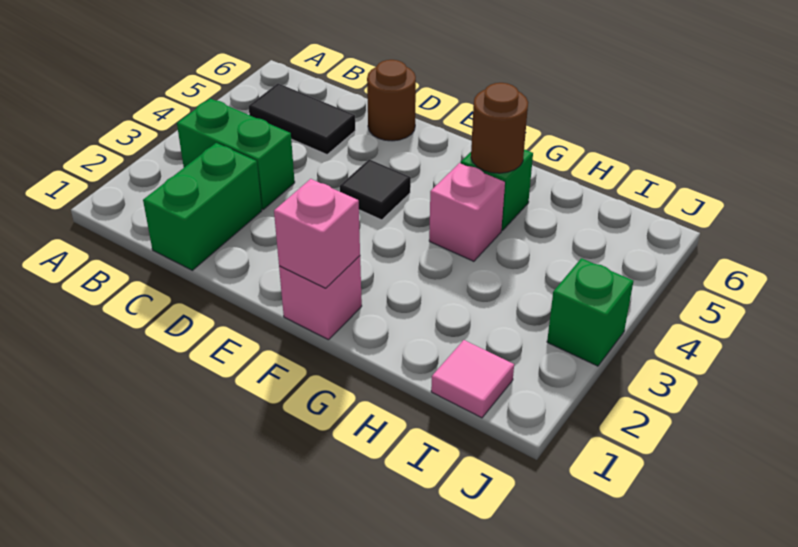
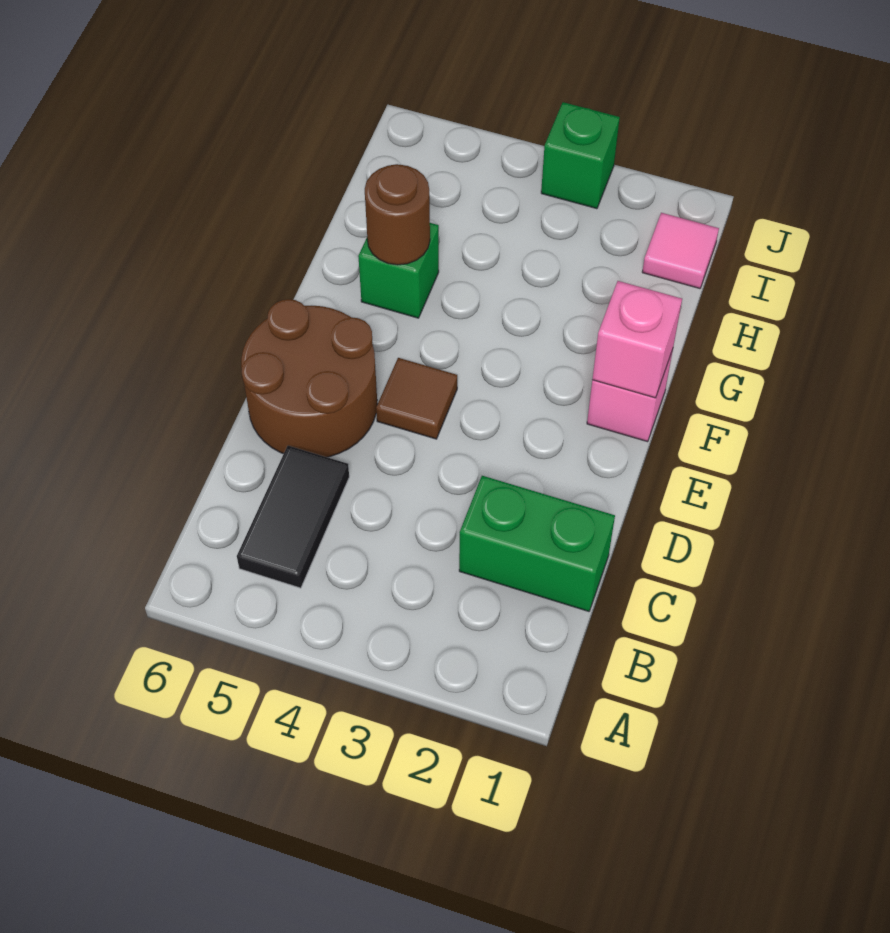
green 1x2 brick [177,98,295,209] -> none
brown 1x1 round brick [367,60,416,141] -> brown 2x2 round brick [241,299,377,457]
black 1x1 tile [340,159,411,220] -> brown 1x1 tile [376,358,457,439]
pink 1x1 brick [429,163,505,261] -> none

